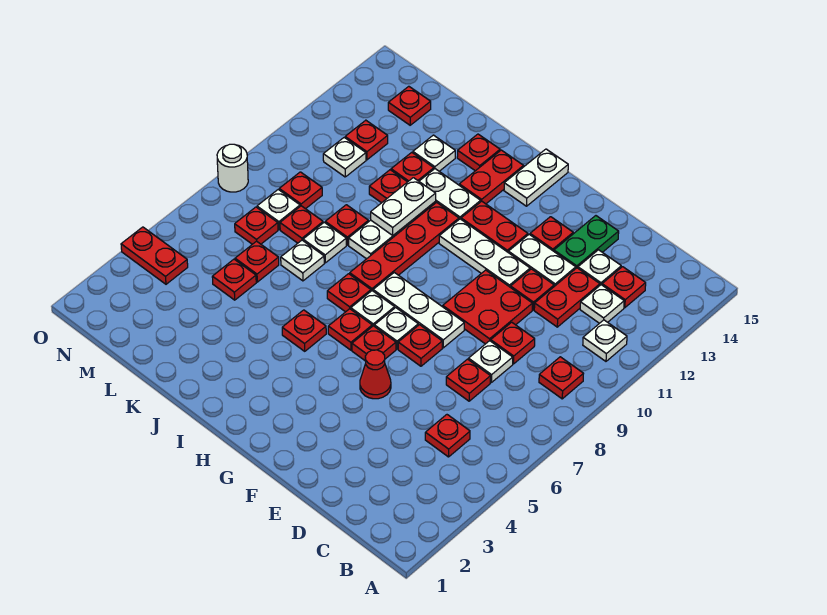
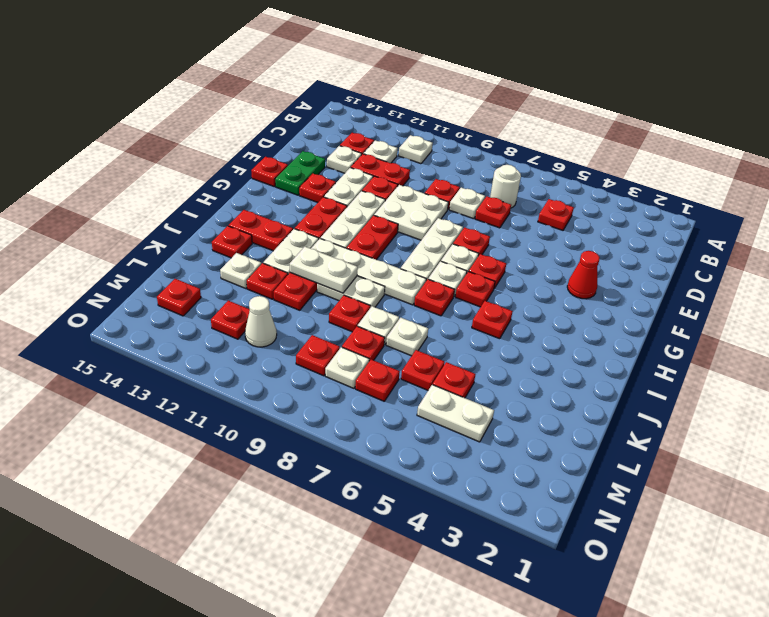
red 1x1 plate [539,357,583,399] -> red 1x1 plate moved to [251,157,288,186]
red 2x2 plate [443,270,532,344] -> white 2x2 plate [374,185,448,240]
green 1x2 plate [554,216,619,268] -> green 1x2 plate turned to [275,151,325,195]
red 1x1 cone [360,350,391,399] -> red 1x1 cone moved to [567,251,600,299]
white 1x2 plate [504,149,568,206] -> white 1x2 plate moved to [417,385,494,442]
red 1x4 plate [350,202,459,291] -> white 1x4 plate [311,238,426,305]
white 1x1 plate [323,138,366,177] -> white 1x1 cone [245,296,277,347]
red 1x2 plate [121,227,188,284] -> red 1x2 plate moved to [347,215,398,260]
white 1x1 round brick [217,144,248,192] -> white 1x1 round brick moved to [490,165,521,208]

